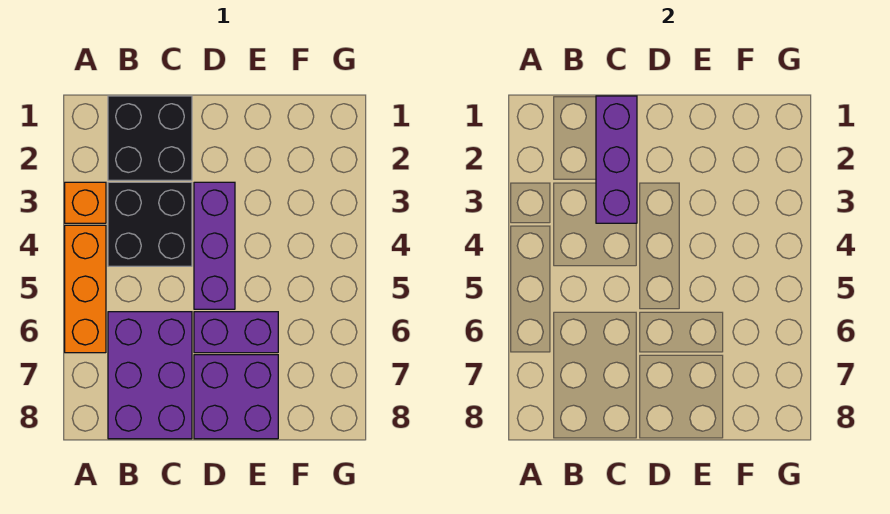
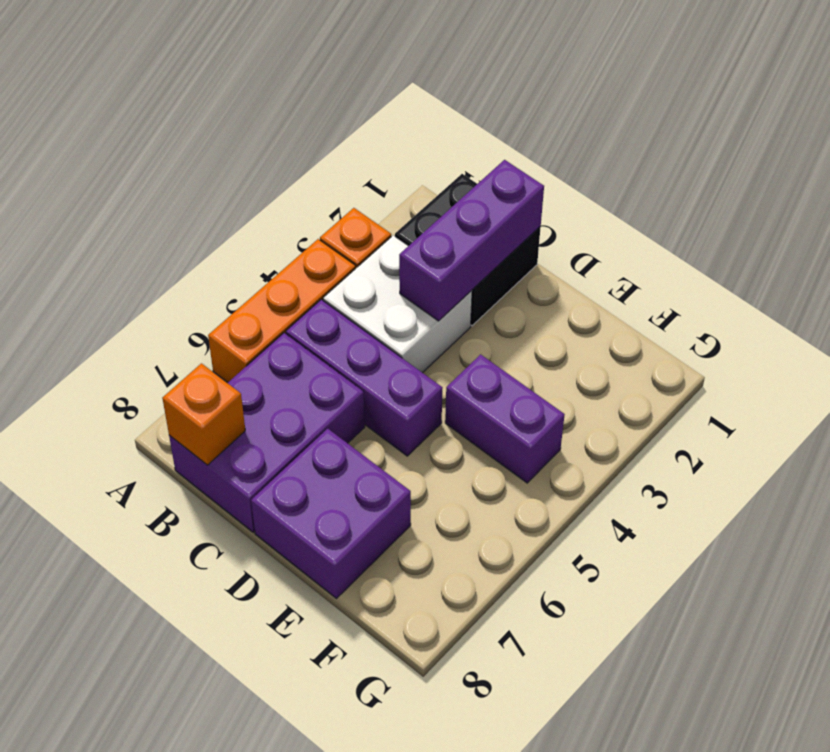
black 2x2 brick [108,182,192,266] -> white 2x2 brick [323,235,472,373]
none -> orange 1x1 brick [162,363,245,465]
purple 1x3 brick [194,182,235,309] -> purple 1x3 brick turned to [286,300,442,456]
purple 1x2 brick [194,312,278,353] -> purple 1x2 brick moved to [445,354,565,483]

